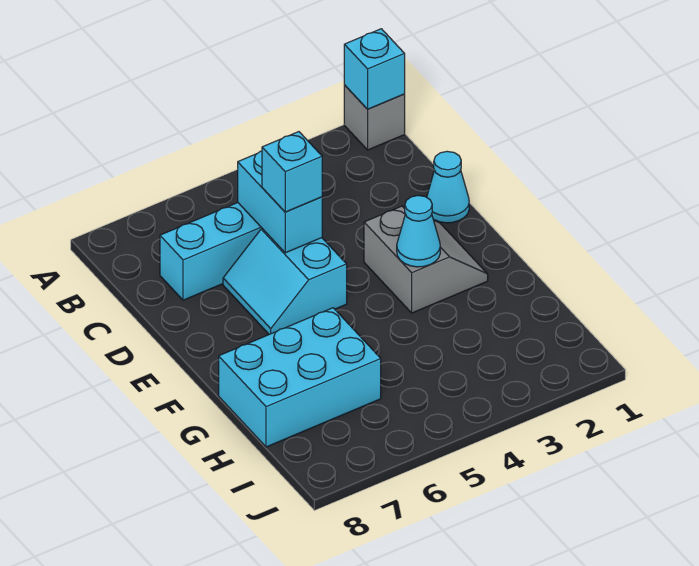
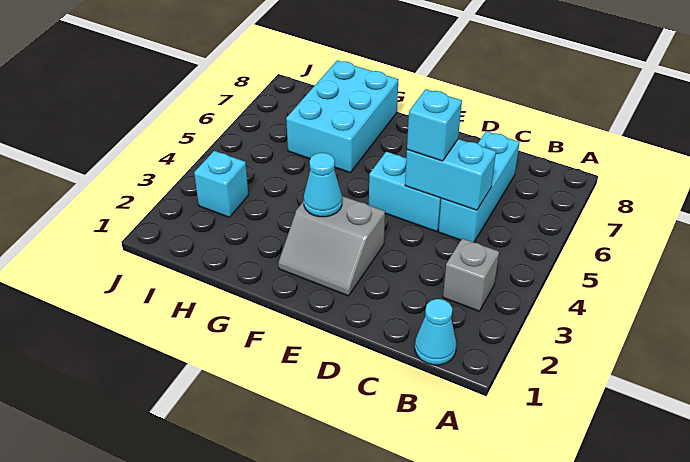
grey 1x1 brick [344,85,405,150] -> grey 1x1 brick moved to [443,238,499,311]
cyan 1x1 brick [344,29,405,109] -> cyan 1x1 brick moved to [194,151,248,217]
cyan 1x1 cone [427,151,469,223] -> cyan 1x1 cone moved to [415,299,456,365]

